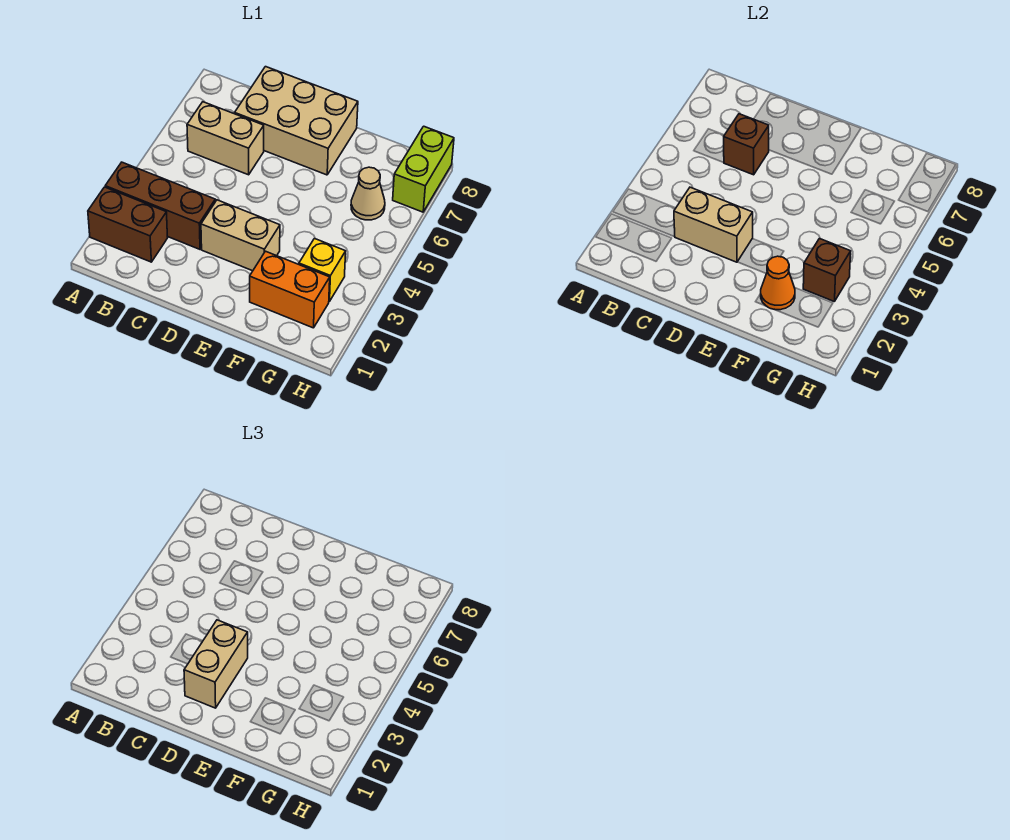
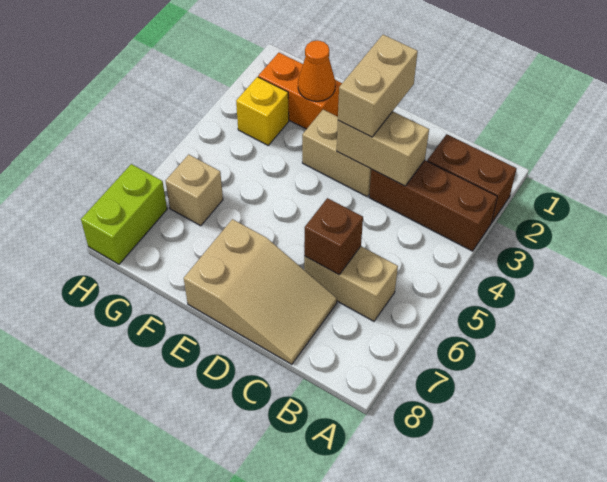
tan 2x3 brick [235,67,358,175] -> tan 2x3 slope [184,219,337,364]
brown 1x1 brick [803,239,851,302] -> none
tan 1x1 cone [351,167,385,220] -> tan 1x1 brick [166,154,223,226]

